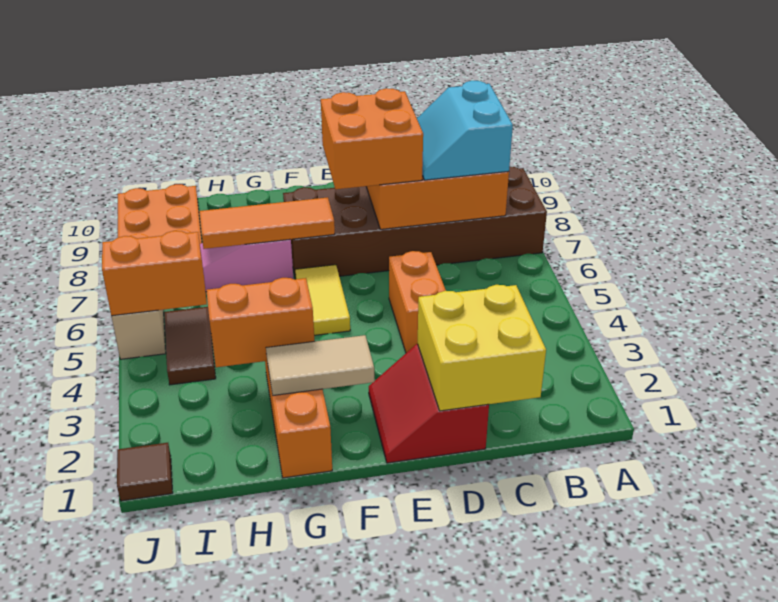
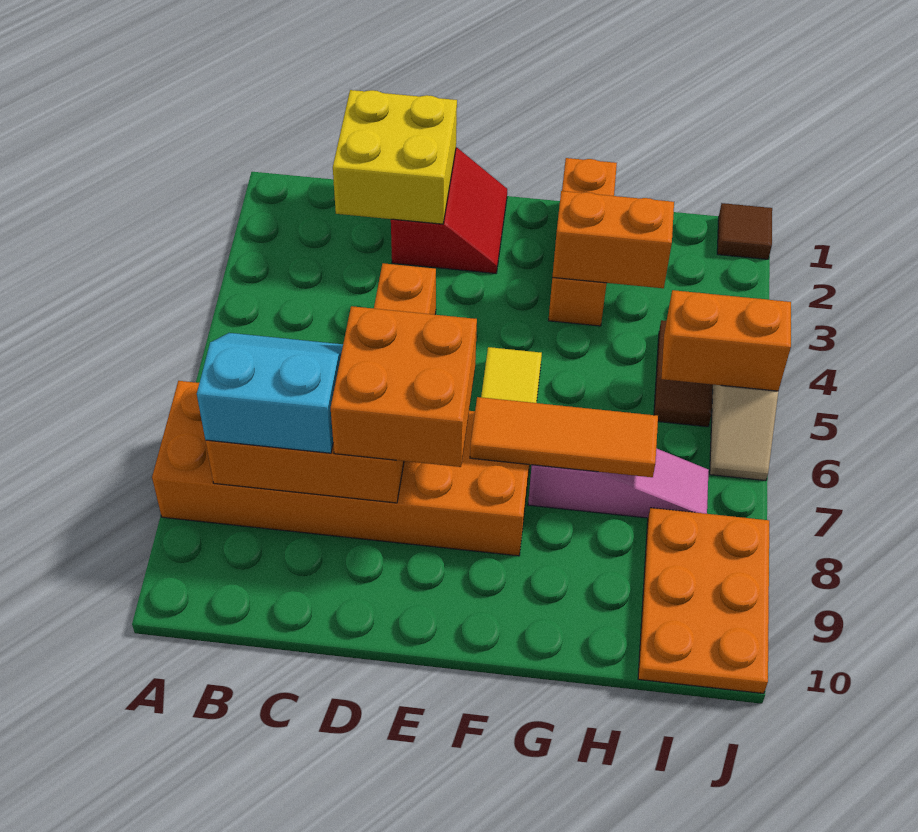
brown 2x6 brick [283,166,547,279] -> orange 2x6 brick [152,381,530,556]
cyan 2x2 slope [417,81,513,180] -> cyan 2x2 slope turned to [197,333,343,453]
tan 1x2 tile [266,335,374,395] -> none

